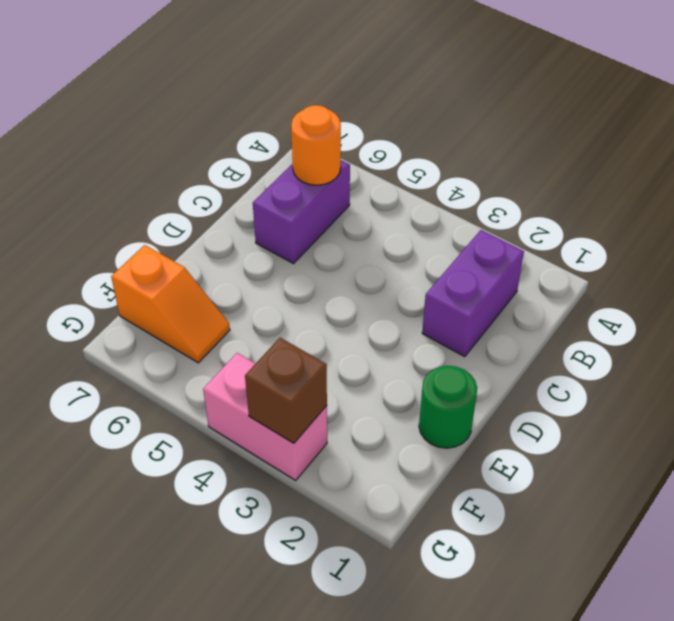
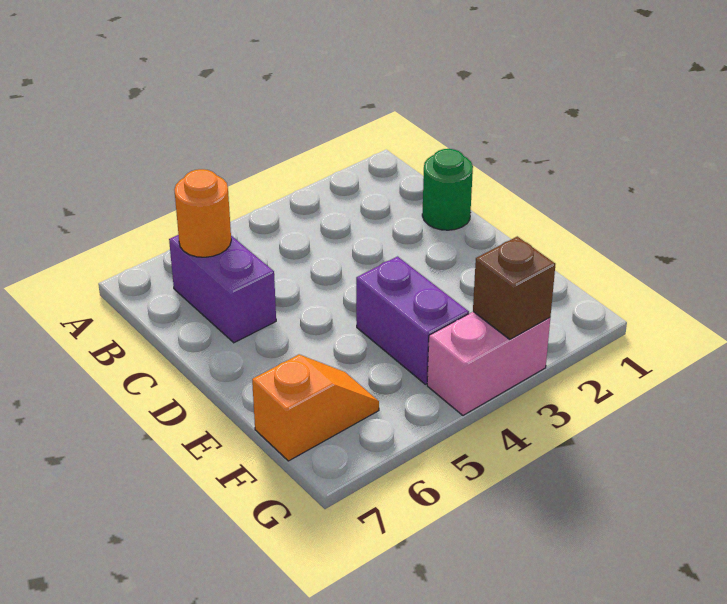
purple 1x2 brick [422,230,524,357] -> purple 1x2 brick moved to [356,257,469,384]
green 1x1 round brick [419,366,477,448] -> green 1x1 round brick moved to [422,149,473,230]

